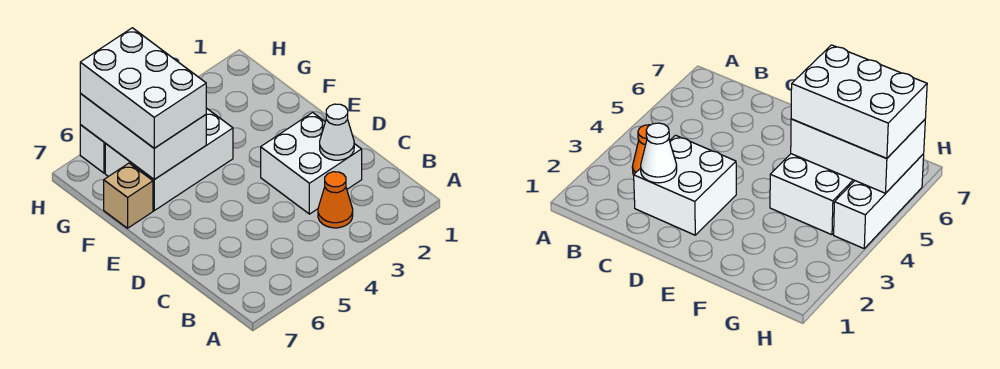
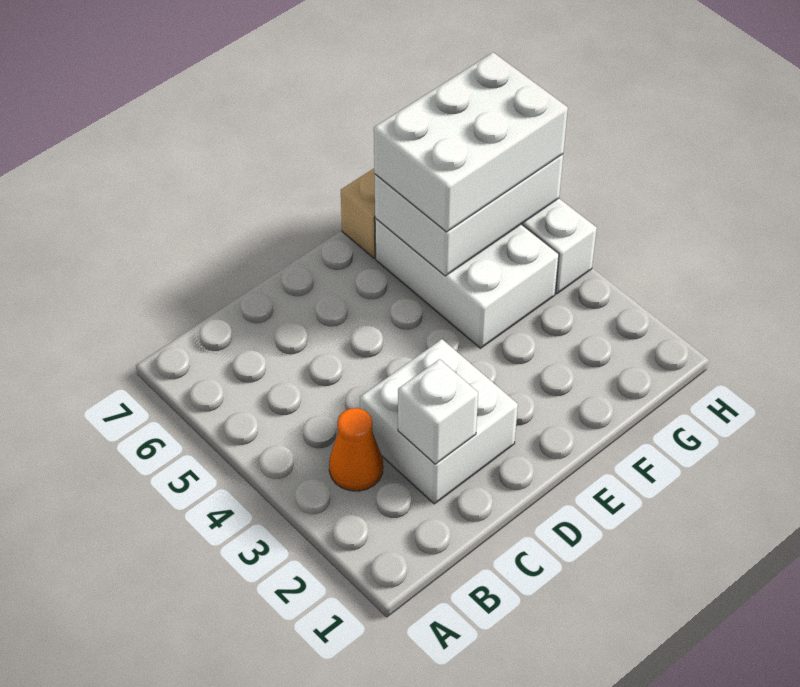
white 1x1 cone [320,104,354,160] -> white 1x1 brick [398,359,478,464]

